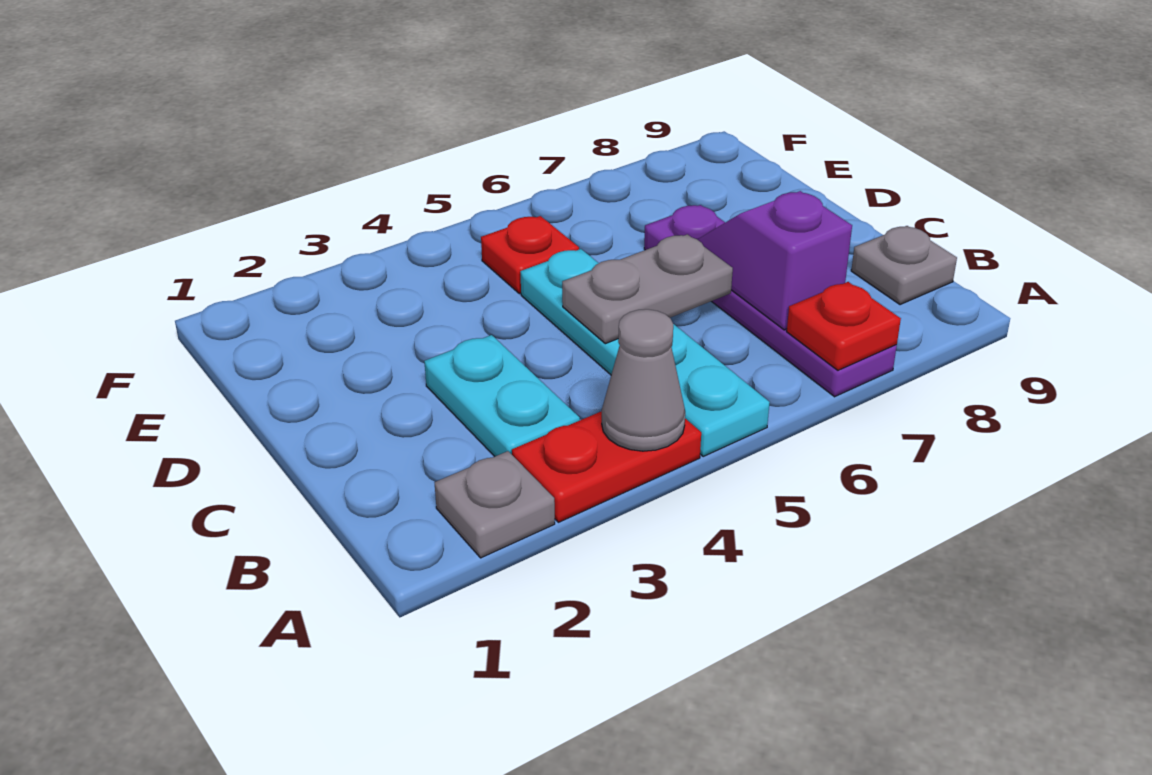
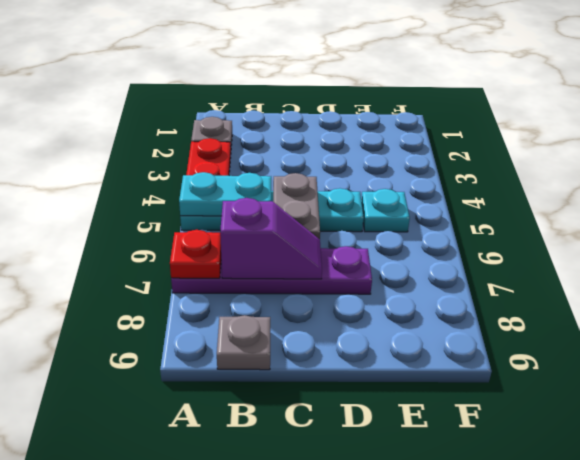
grey 1x1 cone [602,309,685,451] -> none
cyan 1x2 plate [424,335,580,456] -> cyan 1x2 plate moved to [179,172,271,216]
red 1x1 plate [481,216,579,294] -> cyan 1x1 plate [361,189,410,232]

